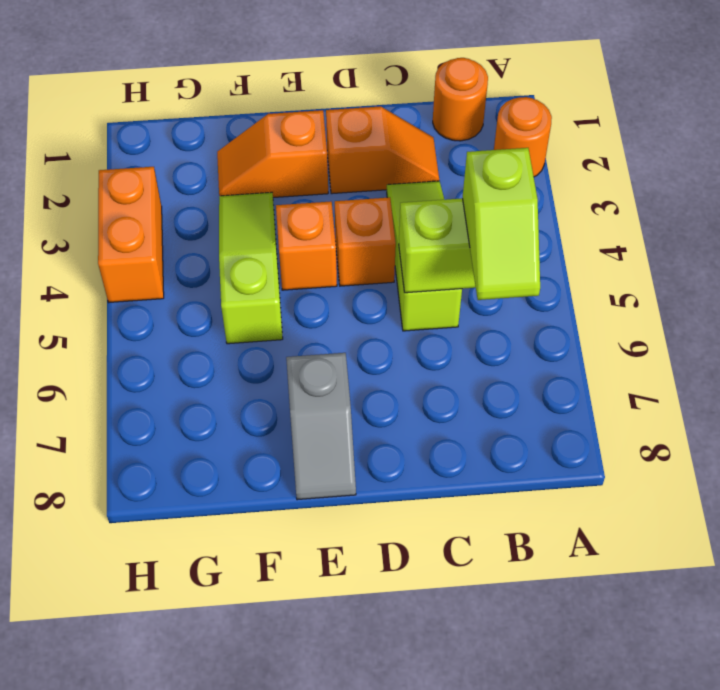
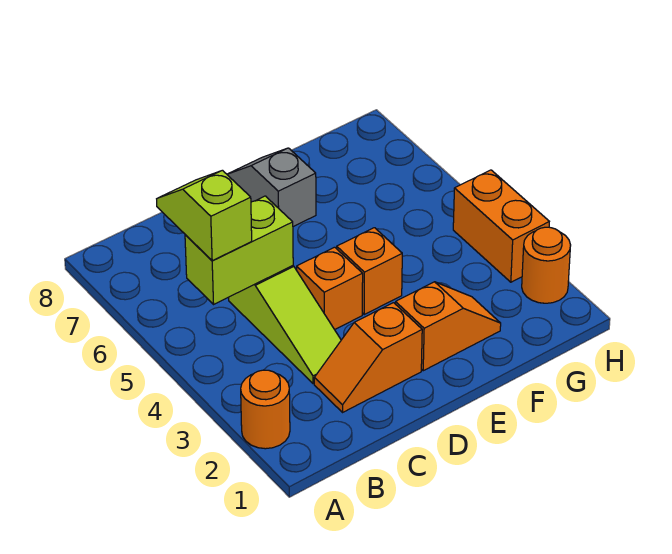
orange 1x1 round brick [433,58,488,141] -> orange 1x1 round brick moved to [522,227,571,303]
lime 1x3 slope [219,192,283,344] -> none

